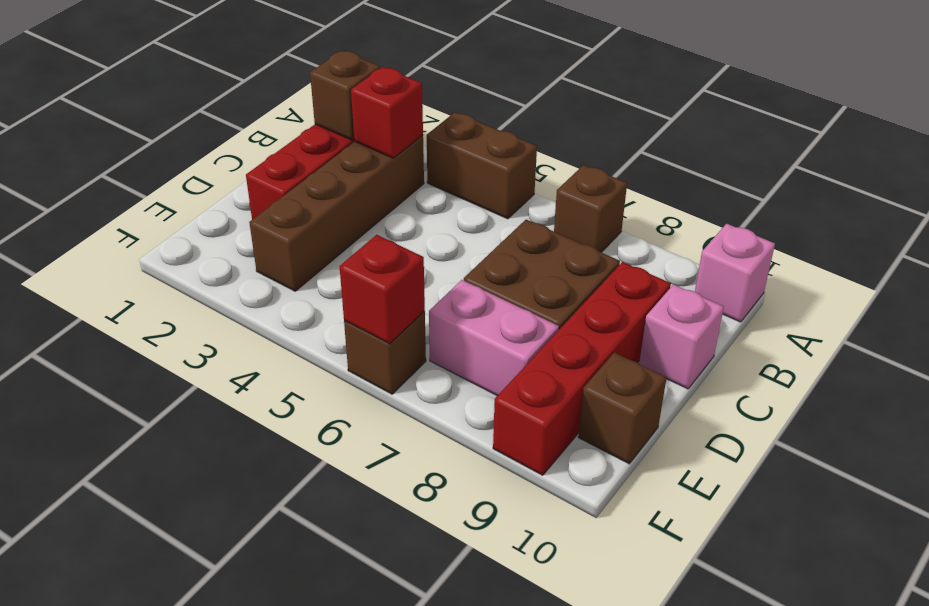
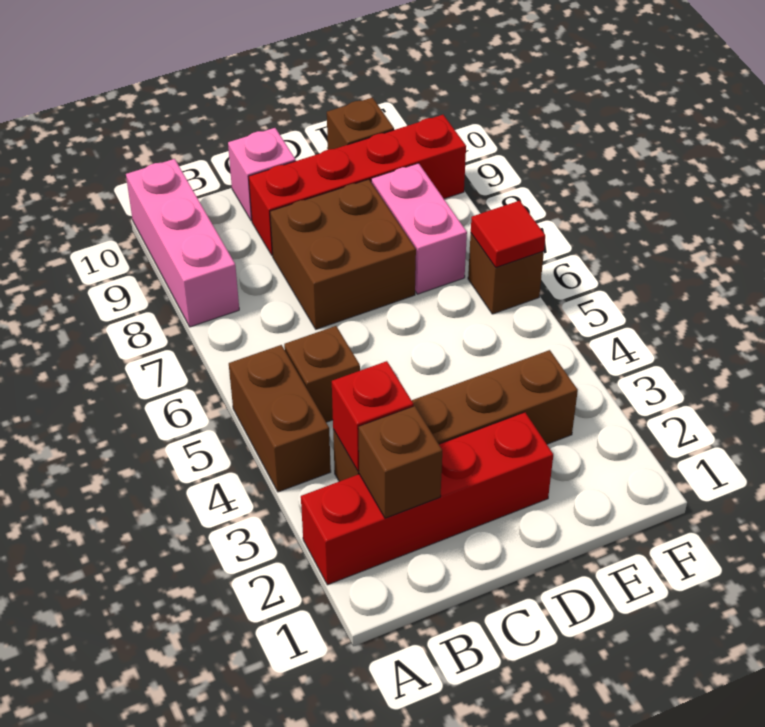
brown 1x1 brick [554,165,627,252] -> brown 1x1 brick moved to [284,326,360,422]
pink 1x1 brick [695,224,775,322] -> pink 1x3 brick [126,159,239,327]
red 1x1 brick [339,235,425,344] -> red 1x1 tile [471,201,545,267]

